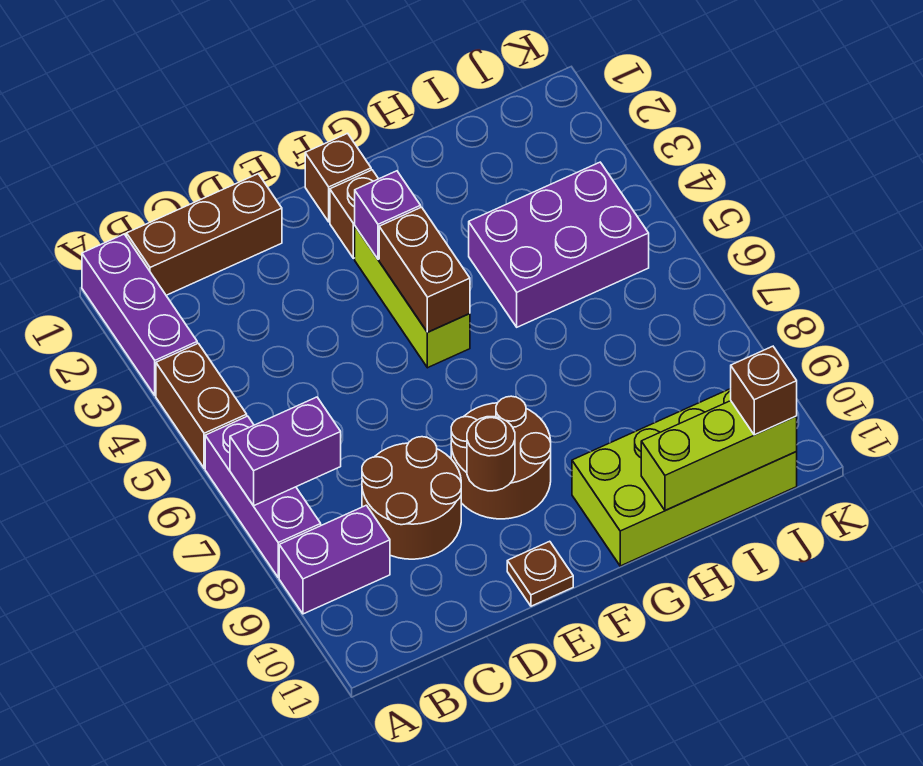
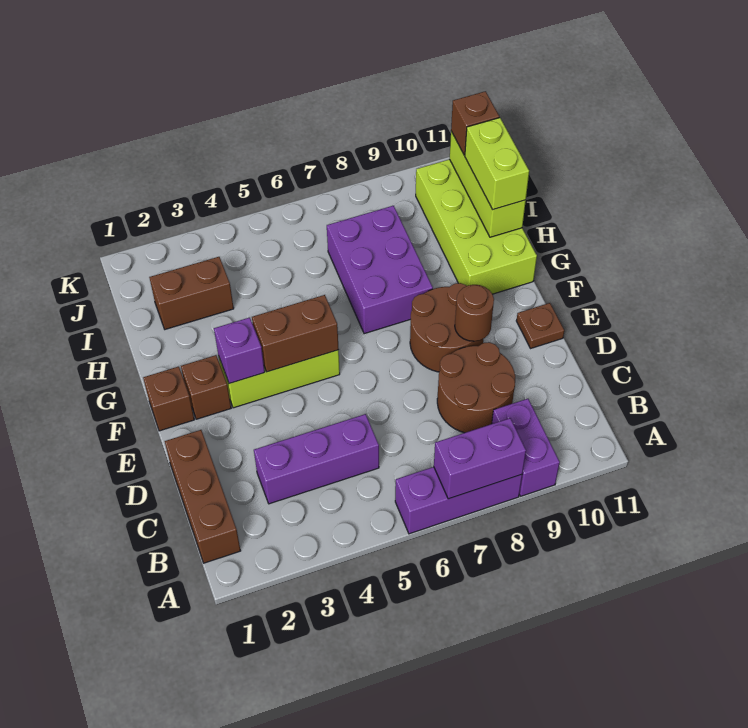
purple 1x3 brick [82,234,197,395] -> purple 1x3 brick moved to [254,414,379,504]
brown 1x2 brick [156,343,247,468] -> brown 1x2 brick moved to [149,257,234,329]
purple 1x2 brick [230,397,341,506] -> purple 1x2 brick turned to [434,418,526,499]
purple 2x3 brick [469,162,649,327] -> purple 2x3 brick moved to [327,206,433,334]
none -> lime 1x2 brick [465,118,529,210]

